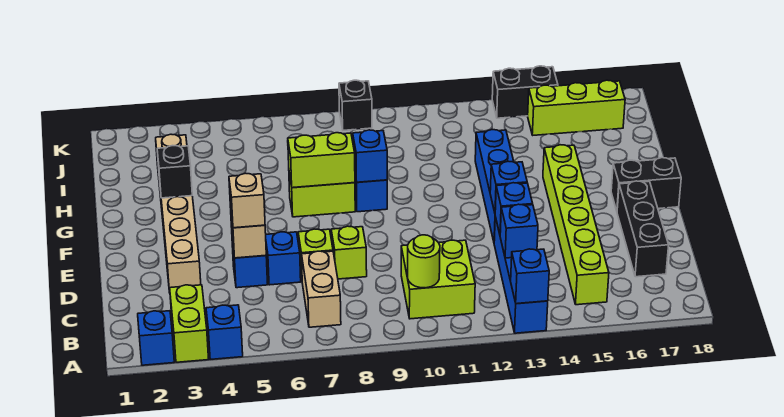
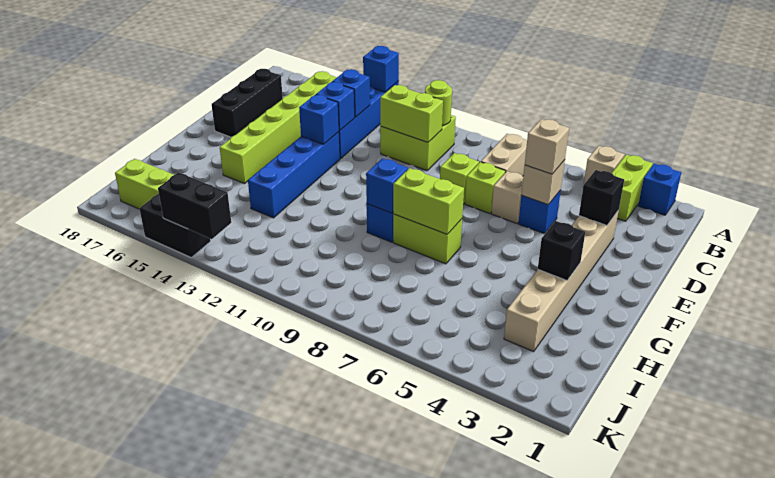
blue 1x1 brick [206,305,243,359] -> tan 1x1 brick [584,146,625,184]
none -> lime 1x2 brick [380,85,443,142]
blue 1x1 brick [266,232,301,285] -> tan 1x1 brick [491,171,523,223]
black 1x2 brick [611,158,681,211] -> black 1x2 brick moved to [158,172,231,239]
black 1x1 brick [339,80,372,130] -> black 1x1 brick moved to [579,170,624,225]

